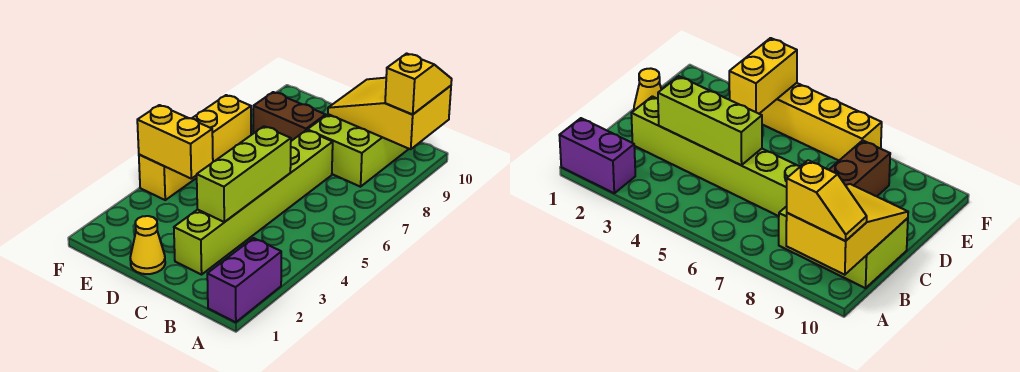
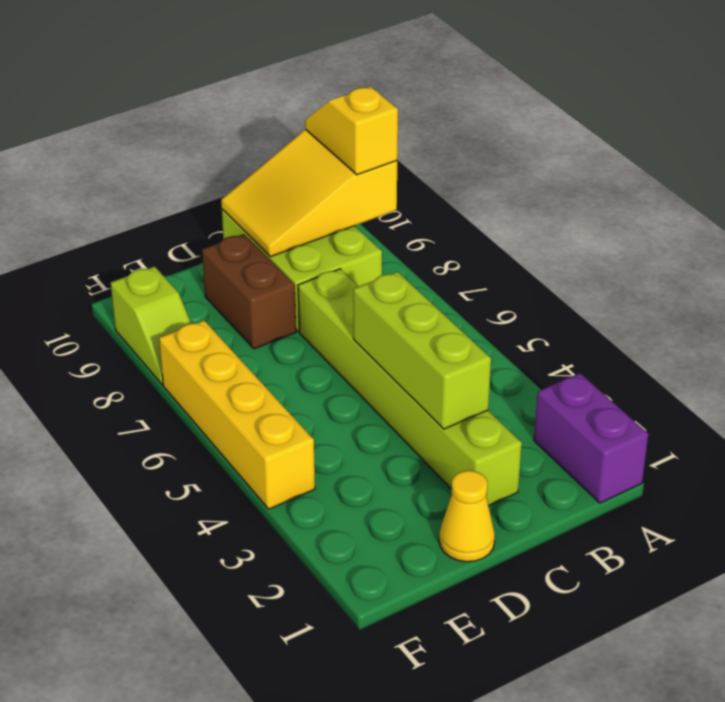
brown 1x2 brick [253,92,326,141] -> brown 1x2 brick turned to [202,234,296,349]
yellow 1x2 brick [137,105,213,179] -> none
none -> lime 1x2 slope [111,267,191,385]

